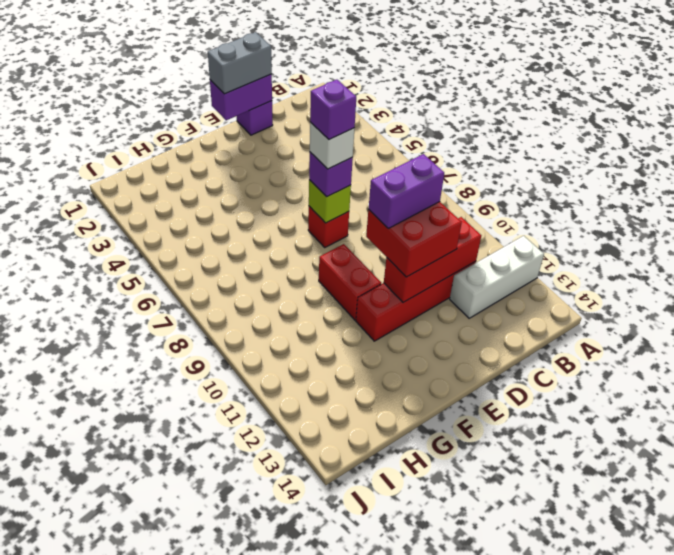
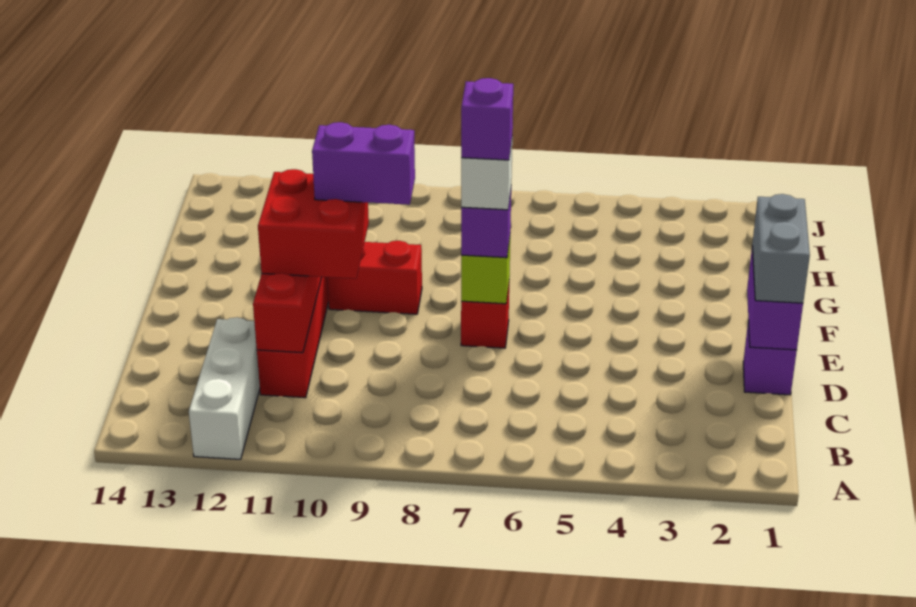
purple 1x2 brick [369,154,444,228] -> purple 1x2 brick turned to [312,122,415,205]

